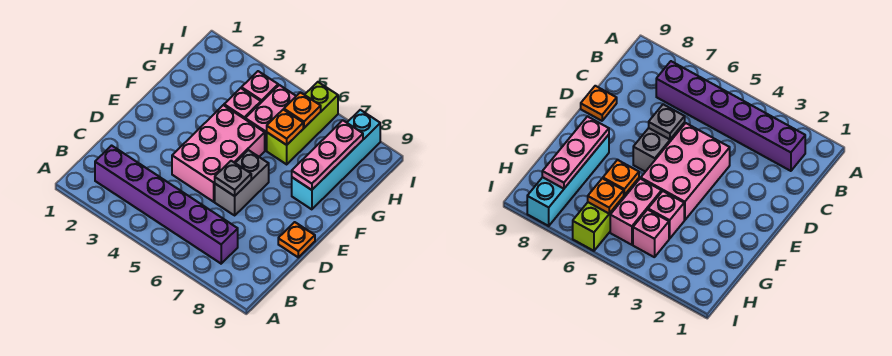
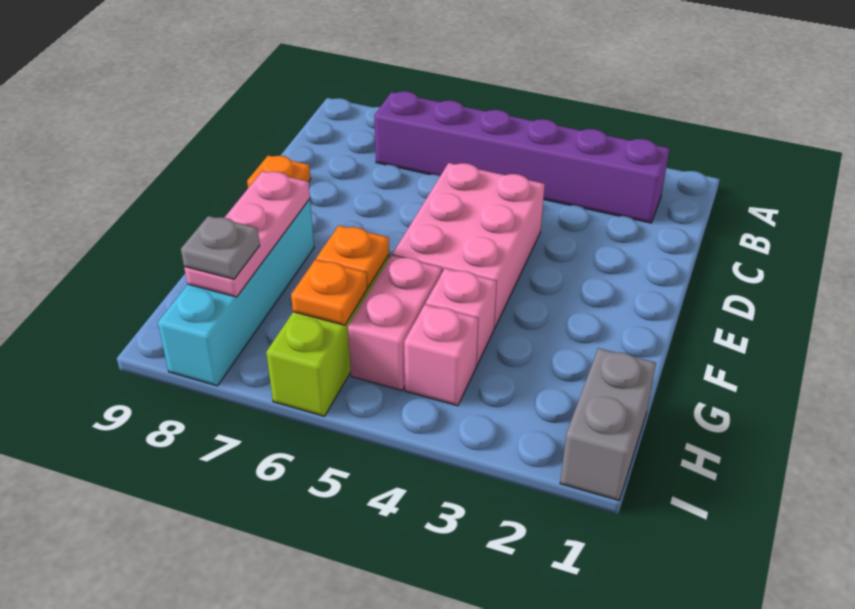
grey 1x2 brick [215,150,269,215] -> grey 1x2 brick moved to [560,348,656,500]
grey 1x1 plate [215,161,251,196] -> grey 1x1 plate moved to [181,216,260,279]

